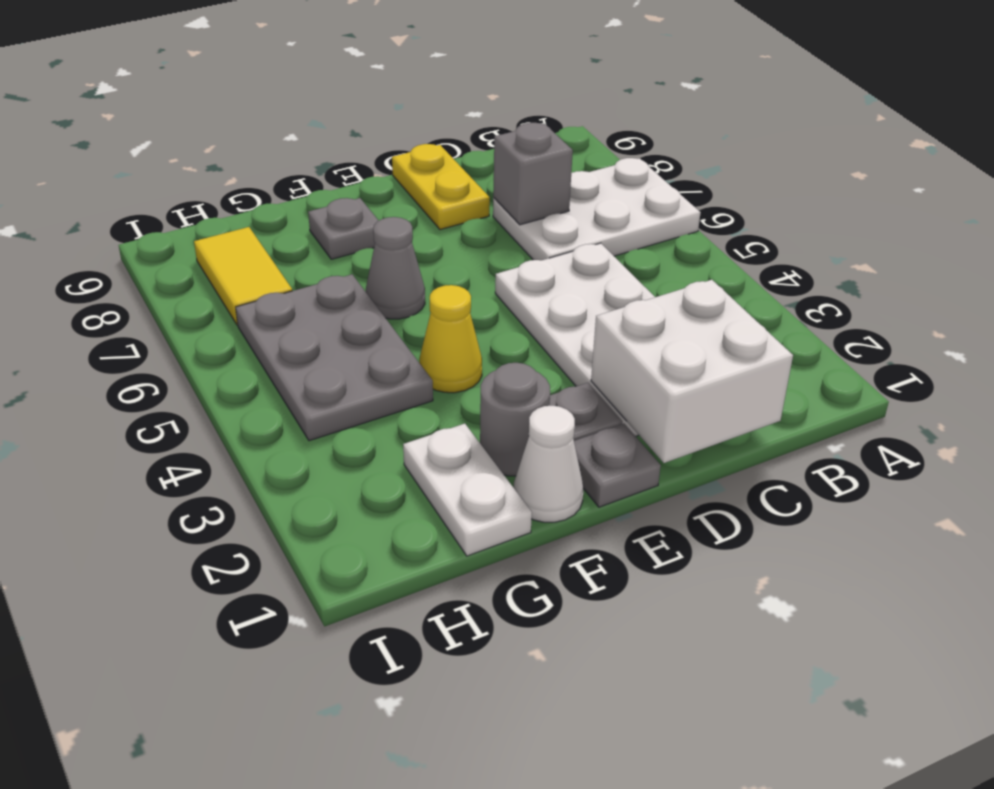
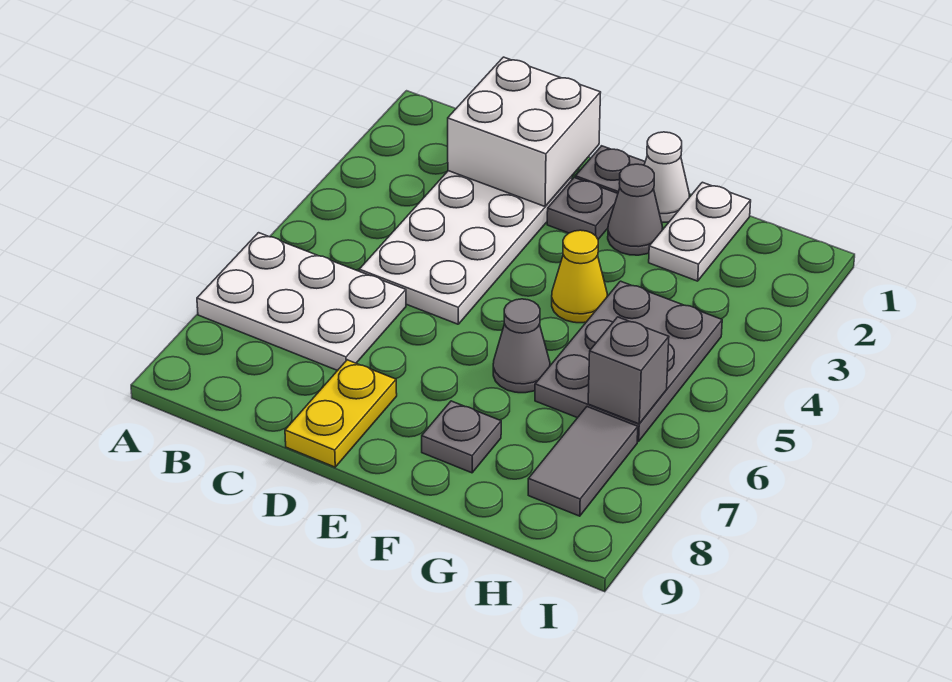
grey 1x1 brick [493,123,573,225] -> grey 1x1 brick moved to [588,317,669,424]
grey 1x1 round brick [480,363,550,476] -> grey 1x1 cone [608,164,663,255]
yellow 1x2 tile [194,227,292,325] -> grey 1x2 tile [528,407,638,516]

